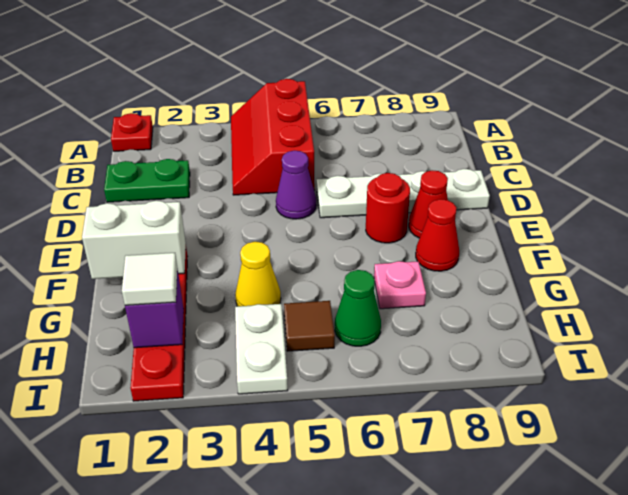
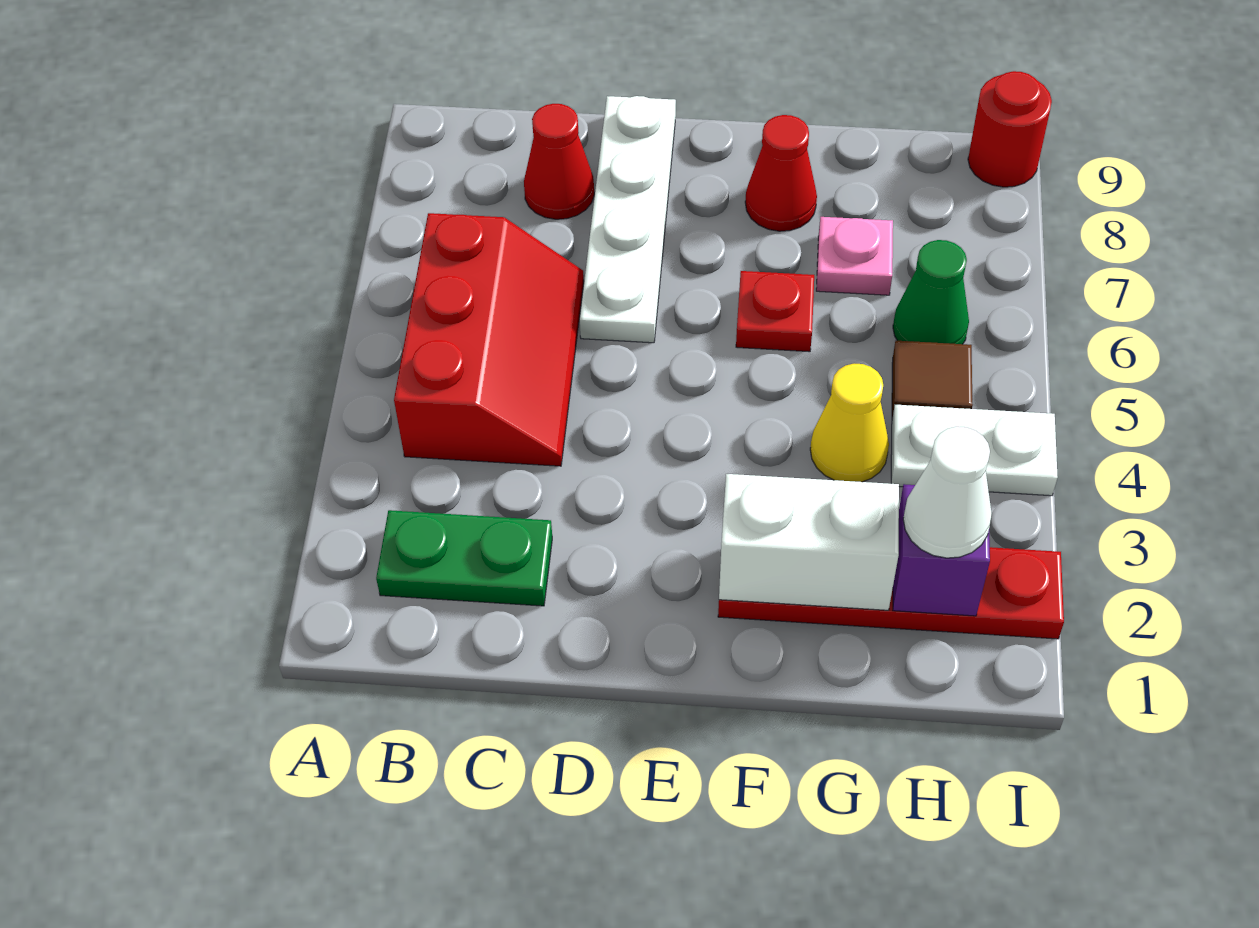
red 1x1 plate [111,113,153,151] -> red 1x1 plate moved to [736,271,814,352]
red 2x3 slope [231,79,315,195] -> red 2x3 slope turned to [394,213,584,466]
green 1x2 plate [104,159,190,202] -> green 1x2 plate turned to [376,510,552,606]
purple 1x1 cone [276,151,316,219] -> none
red 1x1 round brick [366,173,410,243] -> red 1x1 round brick moved to [968,71,1052,187]
red 1x1 cone [409,170,448,238] -> red 1x1 cone moved to [524,104,594,219]
white 1x2 brick [82,201,186,279] -> white 1x2 brick turned to [719,474,899,610]
white 1x1 tile [122,253,177,305] -> white 1x1 cone [903,427,992,558]

